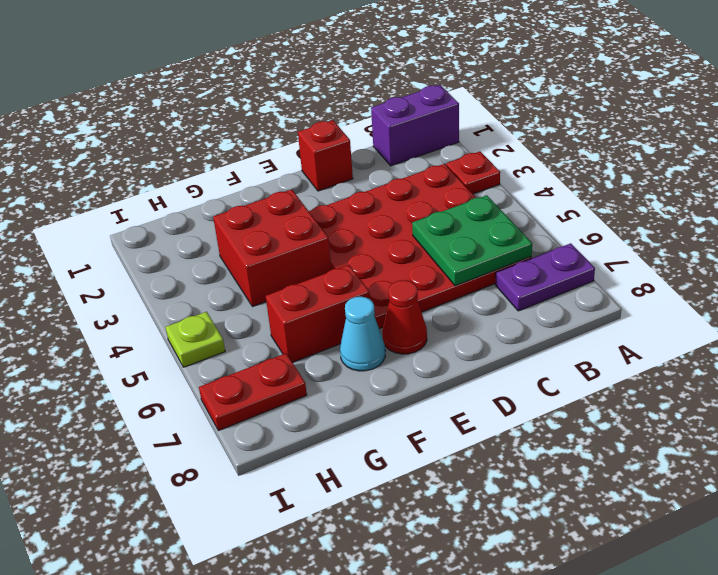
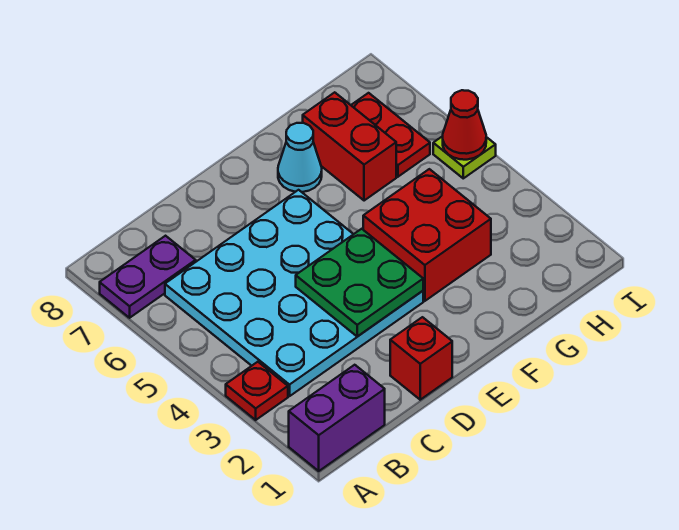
red 4x4 plate [309,164,532,329] -> cyan 4x4 plate [165,190,423,396]
green 2x2 plate [412,195,532,286] -> green 2x2 plate moved to [296,229,423,337]
red 1x1 cone [382,280,427,354] -> red 1x1 cone moved to [443,90,486,160]
red 1x2 brick [266,265,370,363] -> red 1x2 brick turned to [303,92,396,201]
red 1x2 plate [199,353,307,431] -> red 1x2 plate turned to [351,93,430,177]

